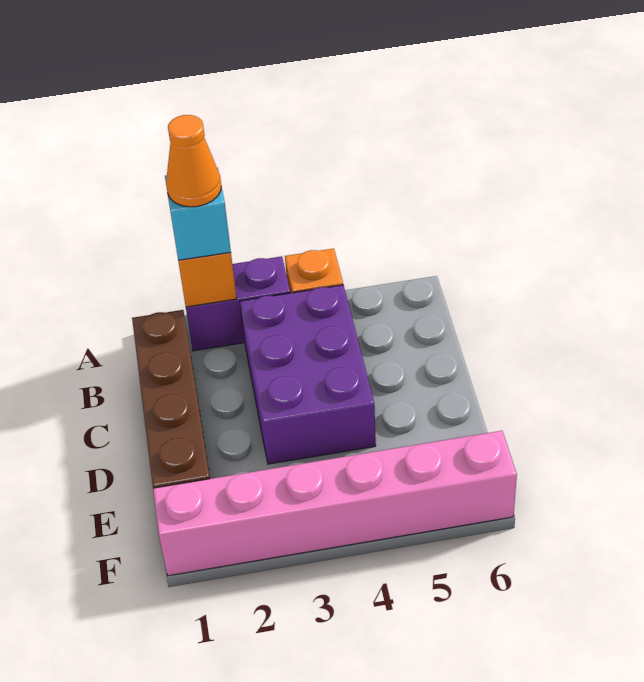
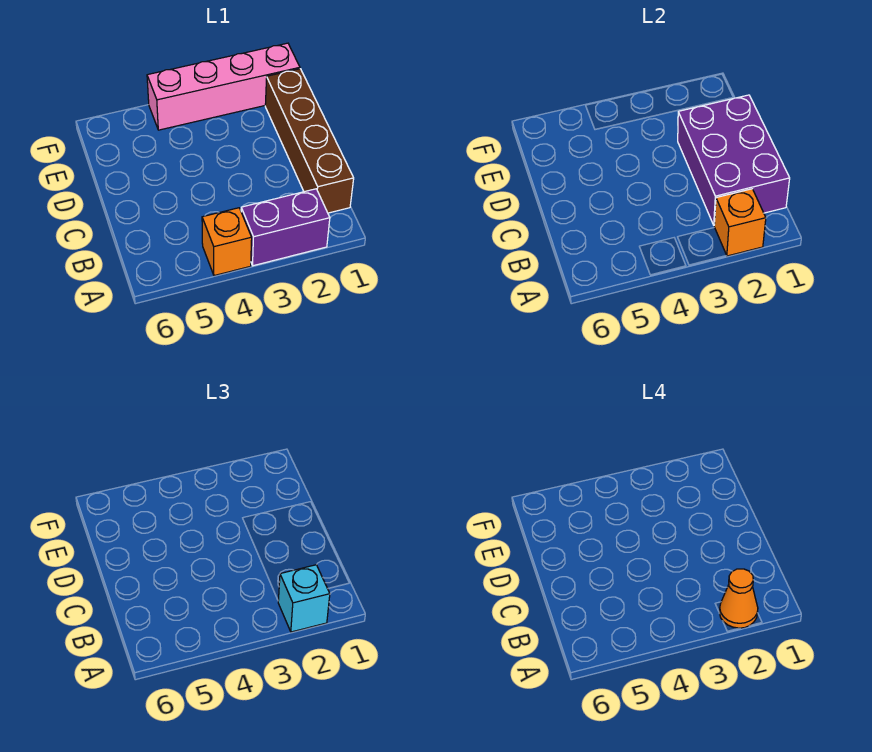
purple 2x3 brick [240,285,376,464] -> purple 2x3 brick moved to [678,95,790,225]
pink 1x6 brick [153,431,517,576] -> pink 1x4 brick [147,43,300,130]

